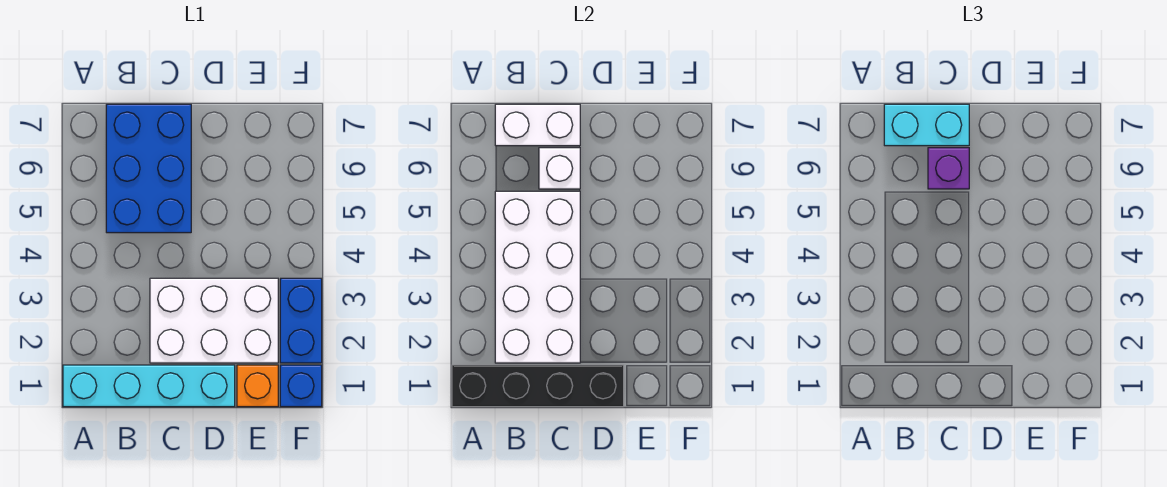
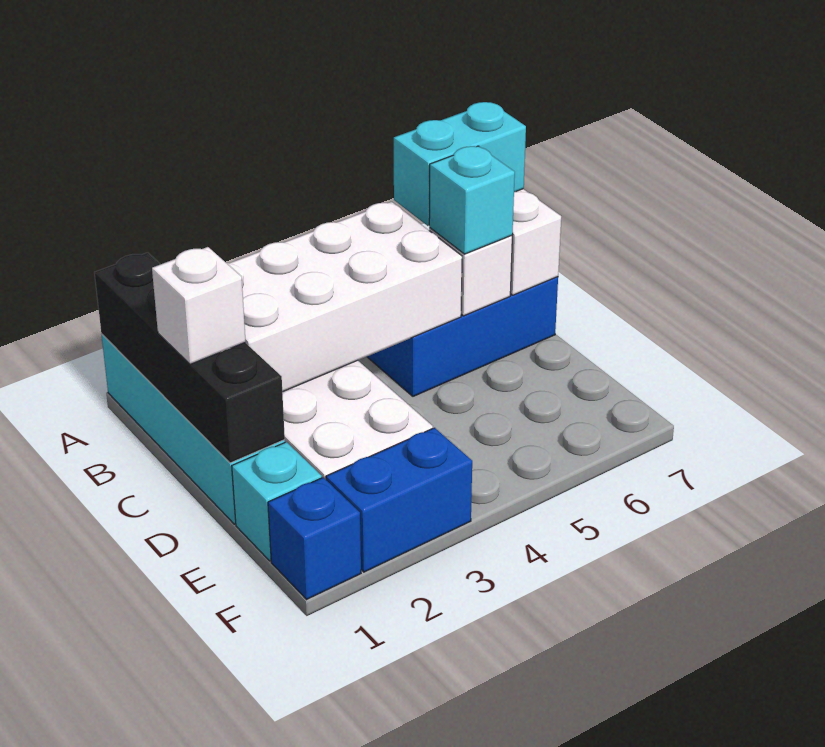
cyan 1x2 brick [884,104,969,146] -> cyan 1x2 brick turned to [394,102,526,226]
none -> white 1x1 brick [152,247,246,364]
purple 1x1 brick [928,148,969,189] -> cyan 1x1 brick [429,146,515,254]
orange 1x1 brick [237,365,278,407] -> cyan 1x1 brick [232,442,322,561]

